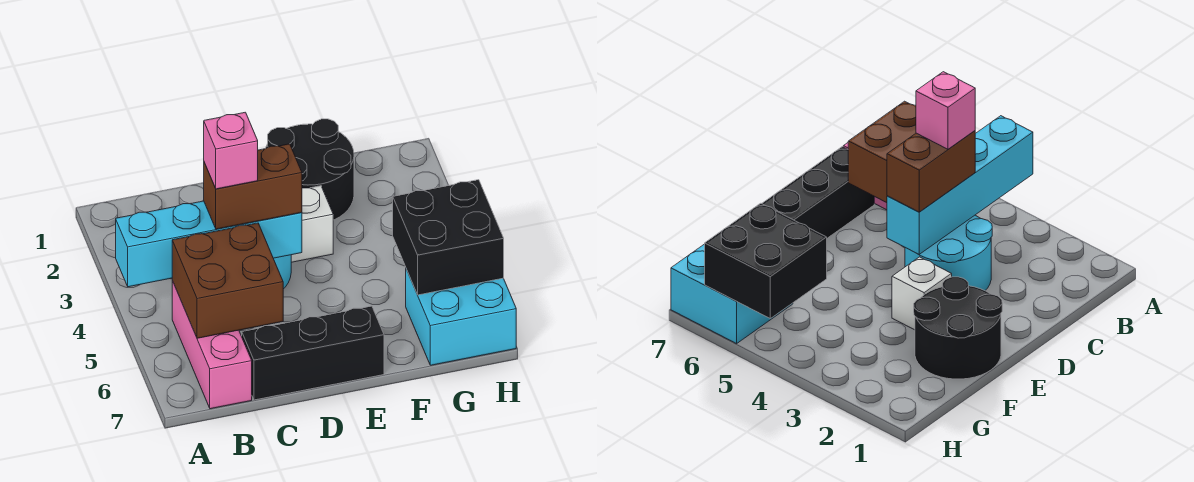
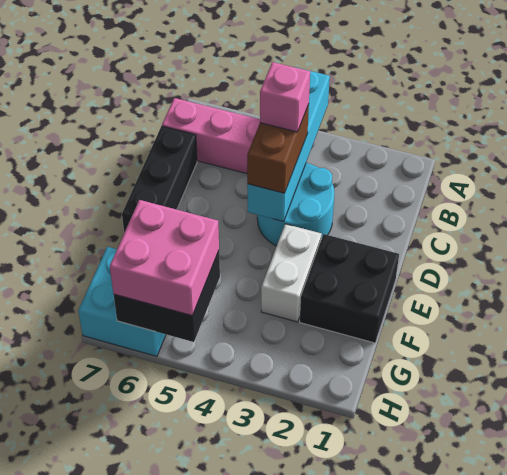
brown 2x2 brick [172,223,283,338] -> none
black 2x2 round brick [266,119,354,220] -> black 2x2 brick [300,234,399,343]
white 1x1 brick [291,186,333,262] -> white 1x2 brick [261,224,321,322]
none -> pink 2x2 brick [110,200,219,316]

